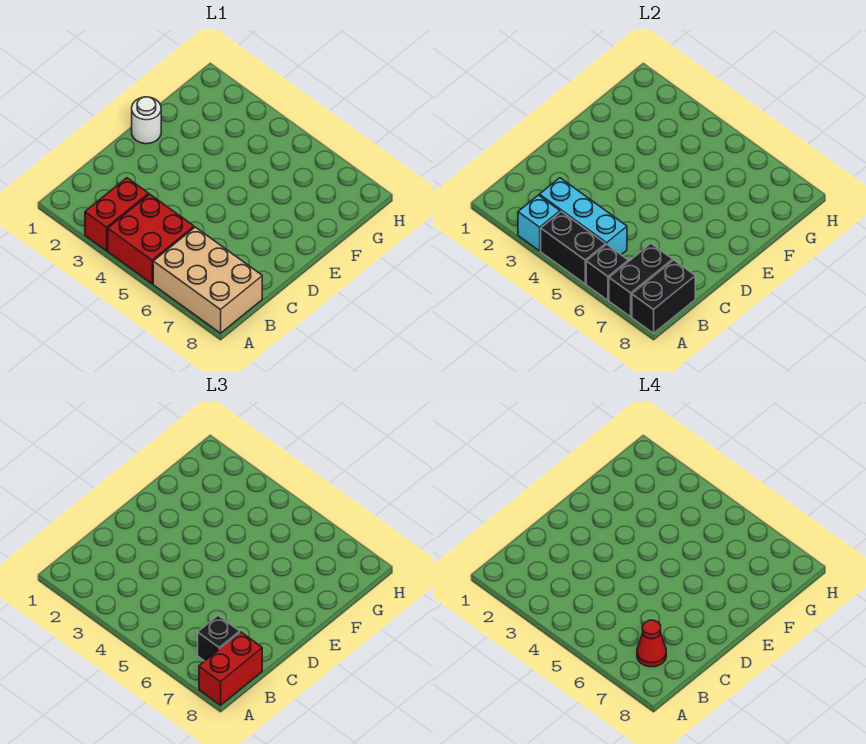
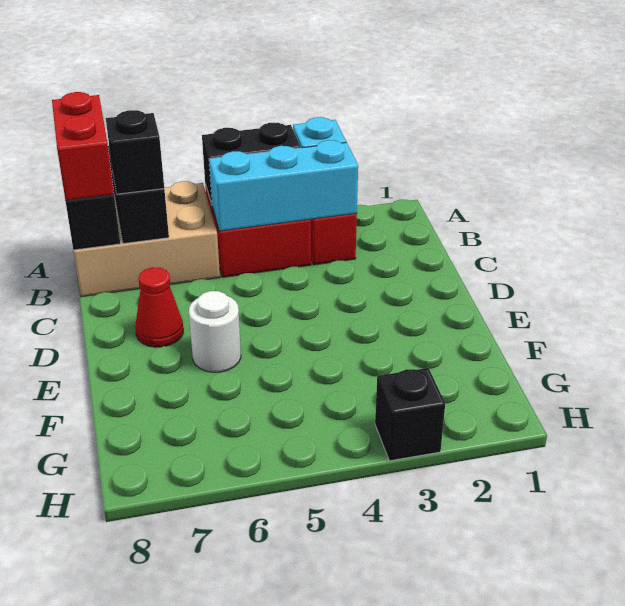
black 1x1 brick [586,245,628,300] -> black 1x1 brick moved to [375,368,445,461]
red 1x1 cone [637,620,666,667] -> red 1x1 cone moved to [135,267,183,347]
white 1x1 round brick [132,97,161,144] -> white 1x1 round brick moved to [189,291,241,372]

